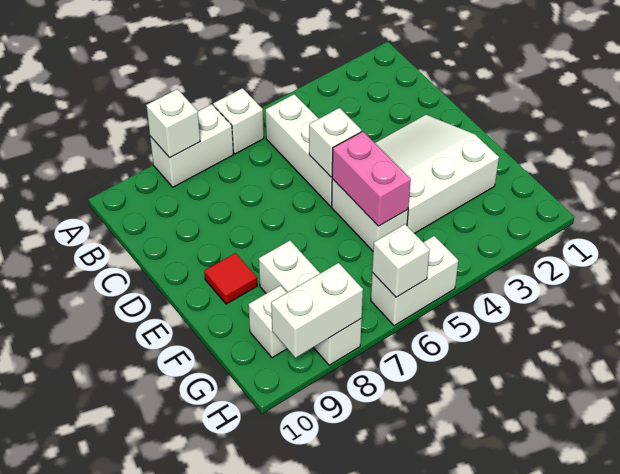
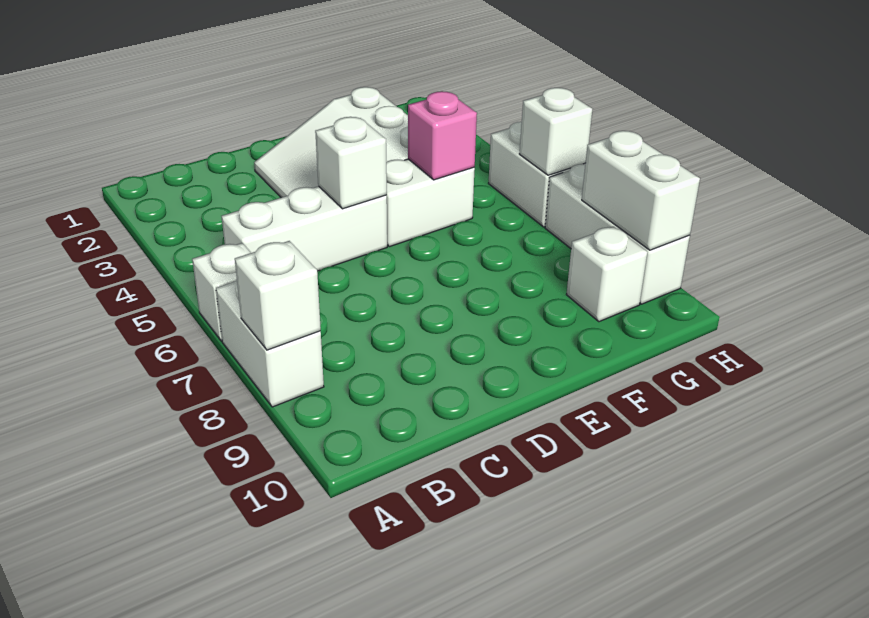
pink 1x2 brick [332,131,411,226] -> pink 1x1 brick [408,91,477,180]
red 1x1 tile [204,253,257,304] -> none
white 1x3 brick [259,241,362,365] -> white 1x3 brick turned to [545,164,690,304]

